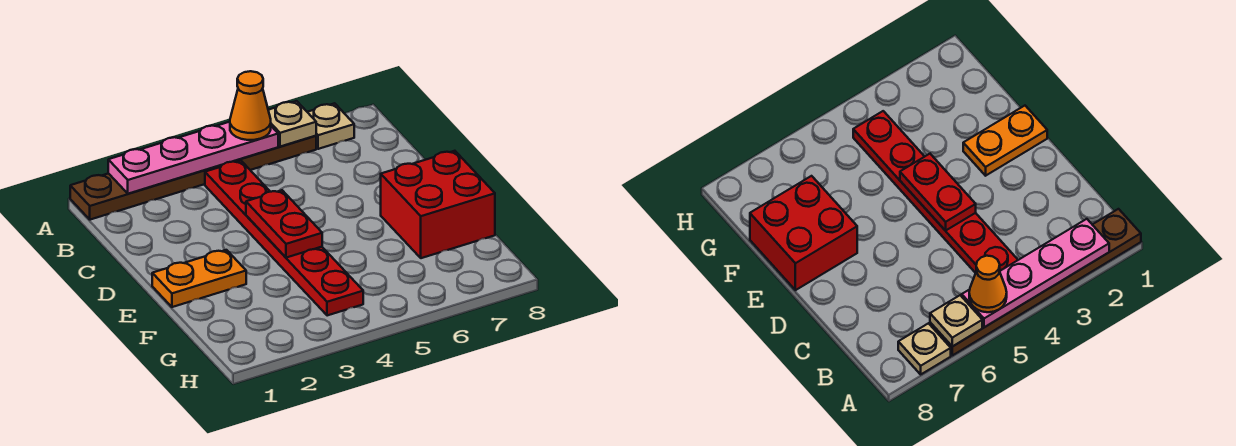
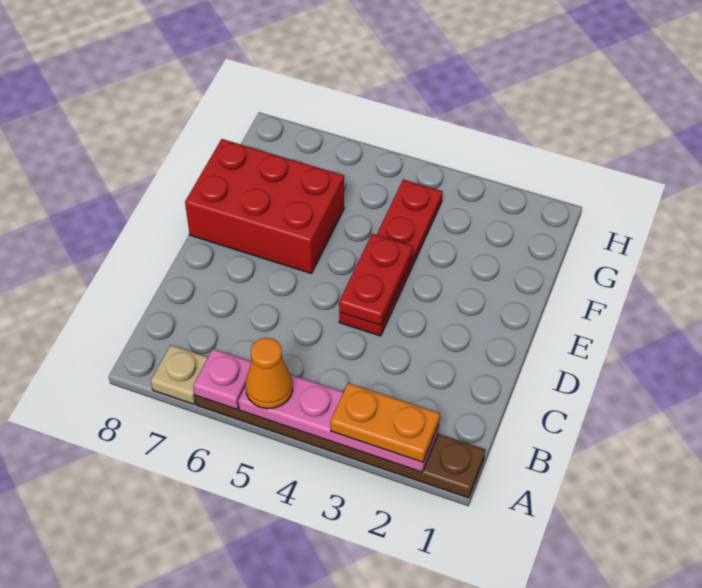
tan 1x1 plate [268,101,316,147] -> pink 1x1 plate [193,349,251,409]
red 1x6 plate [205,161,363,316] -> red 1x4 plate [339,180,443,336]
orange 1x2 plate [152,250,246,307] -> orange 1x2 plate moved to [330,383,440,462]
red 2x2 brick [381,151,495,258] -> red 2x3 brick [185,139,344,274]

